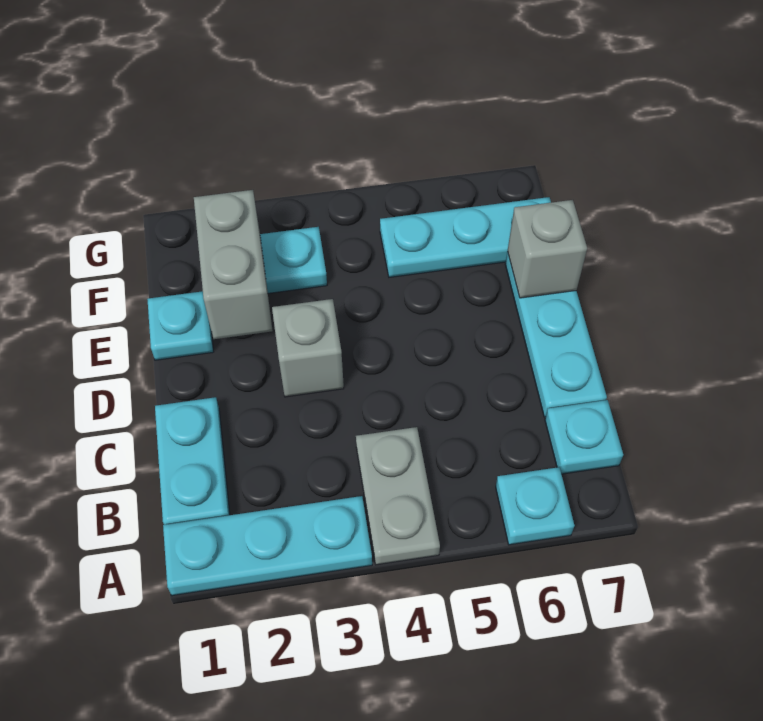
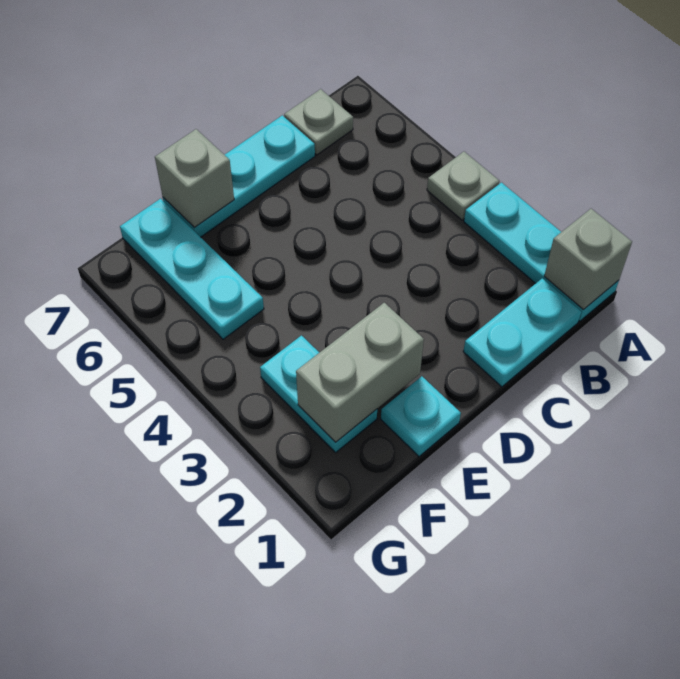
grey 1x2 plate [356,427,440,565] -> grey 1x1 plate [427,152,500,220]
cyan 1x1 plate [496,467,575,545] -> none
cyan 1x1 plate [545,400,623,474] -> grey 1x1 plate [284,89,353,155]
grey 1x1 brick [272,299,344,397] -> grey 1x1 brick moved to [544,209,632,309]

